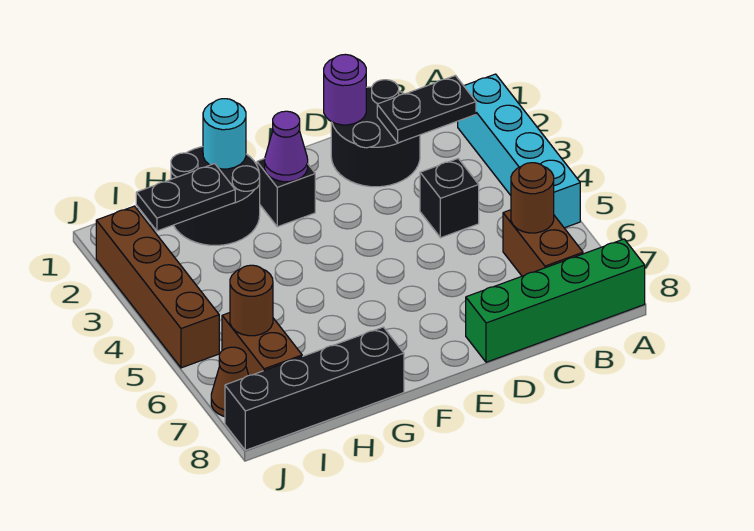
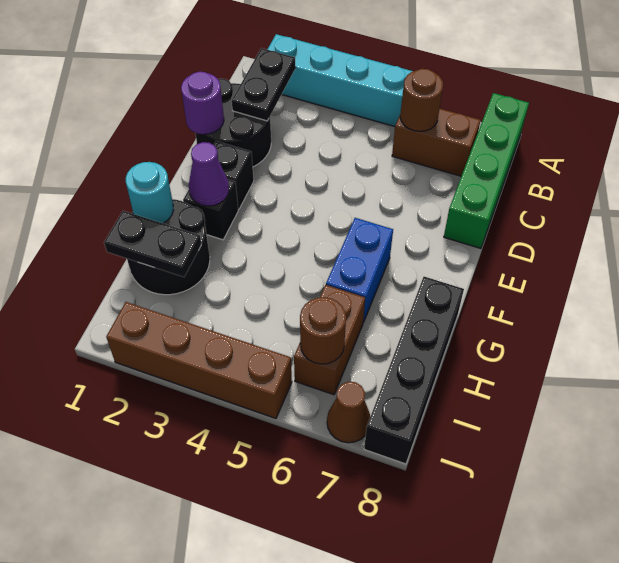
black 1x1 brick [420,159,479,238] -> black 1x1 brick moved to [214,141,254,209]
none -> blue 1x2 brick [326,218,393,322]
black 1x2 plate [136,164,235,231] -> black 1x2 plate turned to [104,211,201,277]
brown 1x2 brick [222,313,302,375] -> brown 1x2 brick turned to [294,285,365,395]

